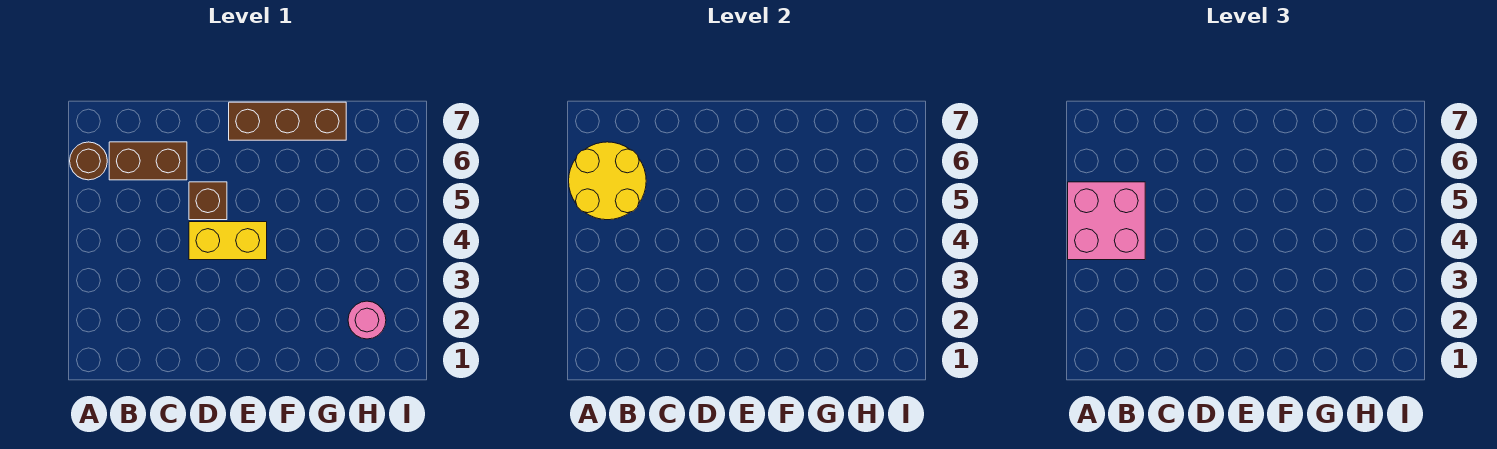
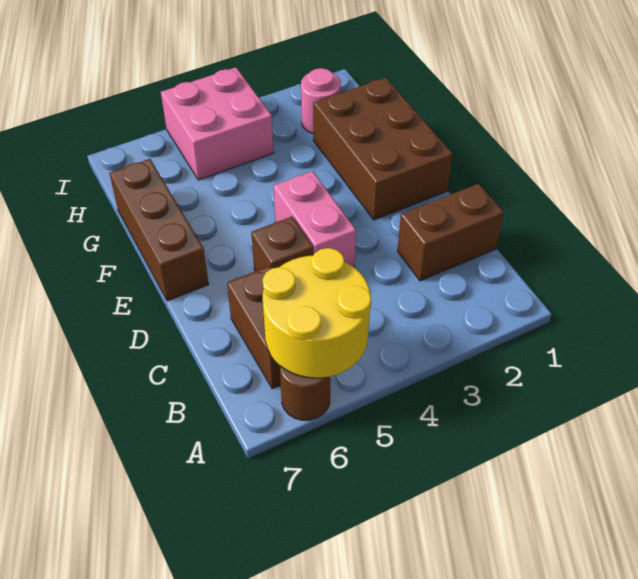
pink 2x2 brick [1068,182,1145,260] -> pink 2x2 brick moved to [161,67,274,180]
none -> brown 1x2 brick [397,184,504,281]
yellow 1x2 brick [189,222,267,260] -> pink 1x2 brick [274,171,356,267]
none -> brown 2x3 brick [313,78,453,220]

